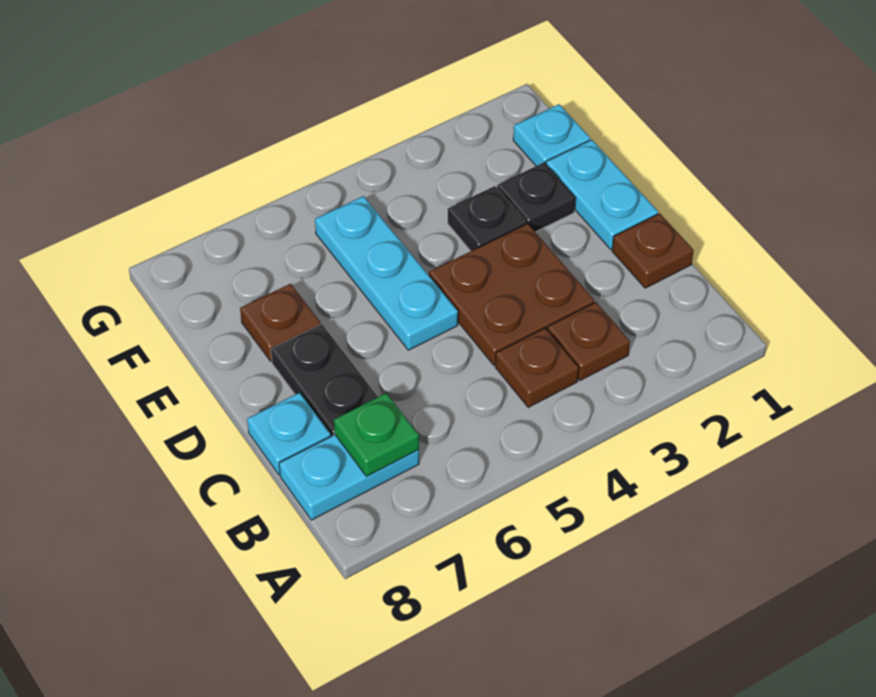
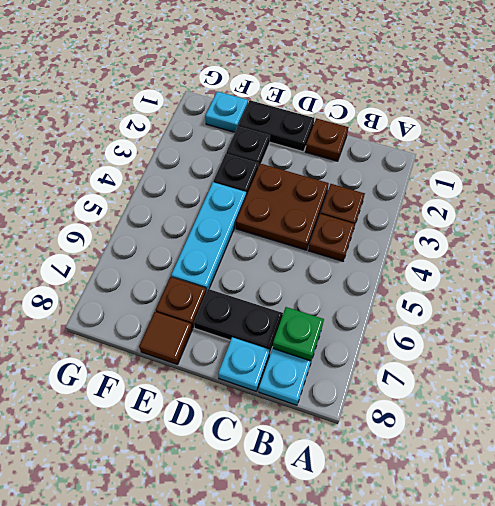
cyan 1x2 plate [546,140,658,249] -> black 1x2 plate [238,100,314,152]
cyan 1x3 plate [315,196,458,350] -> cyan 1x3 plate turned to [171,182,246,292]
none -> brown 1x1 tile [139,312,192,364]

